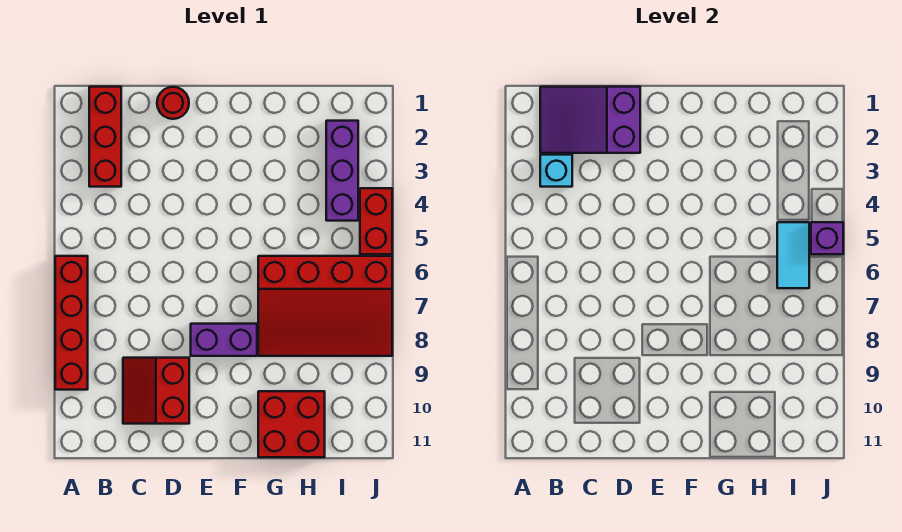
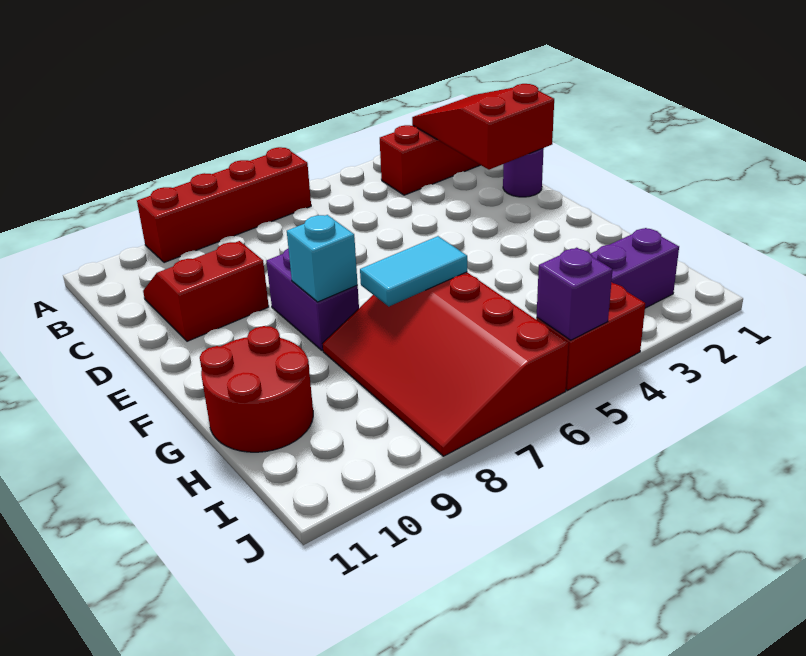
purple 2x3 slope [540,87,640,153] -> red 2x3 slope [412,84,554,170]
cyan 1x1 brick [540,155,572,187] -> cyan 1x1 brick moved to [287,215,358,302]
red 1x1 round brick [157,87,189,119] -> purple 1x1 round brick [503,148,544,197]
red 2x2 brick [258,391,325,457] -> red 2x2 round brick [200,326,313,452]
cyan 1x2 tile [777,222,809,288] -> cyan 1x2 tile moved to [360,236,467,306]

